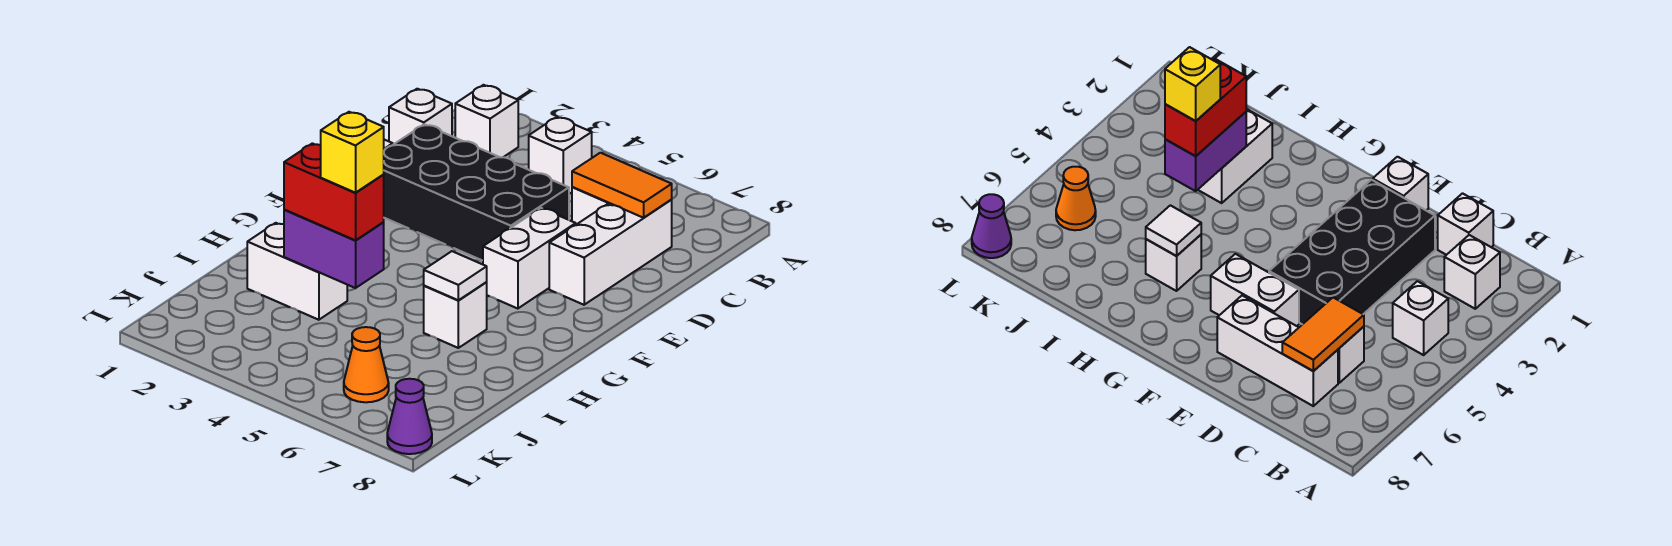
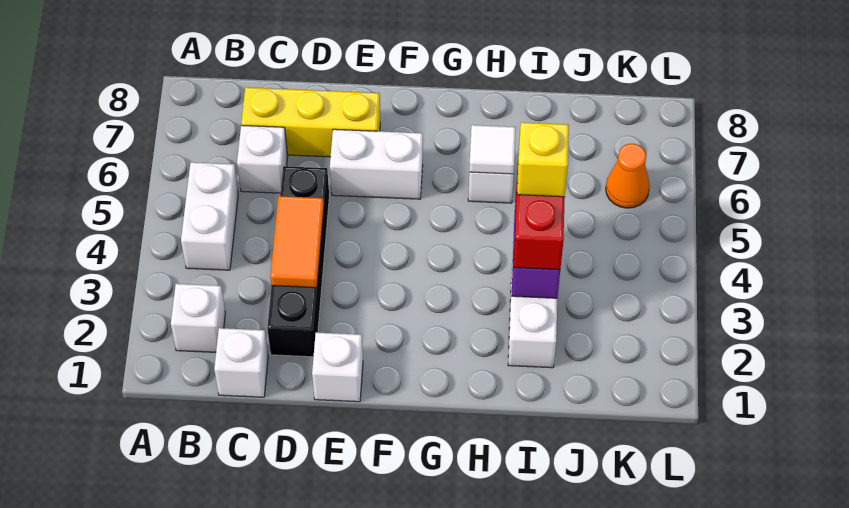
white 1x1 brick [529,117,592,194] -> white 1x2 brick [181,162,238,270]
orange 1x2 tile [572,153,672,218] -> orange 1x2 tile moved to [270,196,324,288]
white 1x3 brick [549,199,672,305] -> yellow 1x3 brick [241,87,380,157]
black 2x4 brick [383,124,569,261] -> black 1x4 brick [267,166,329,357]
purple 1x1 cone [387,379,432,454] -> none

